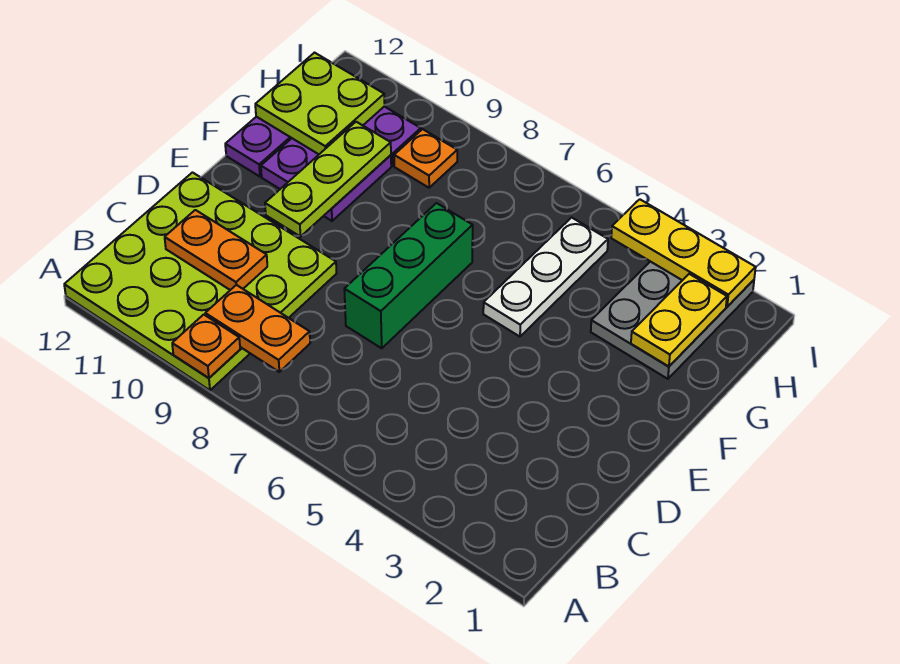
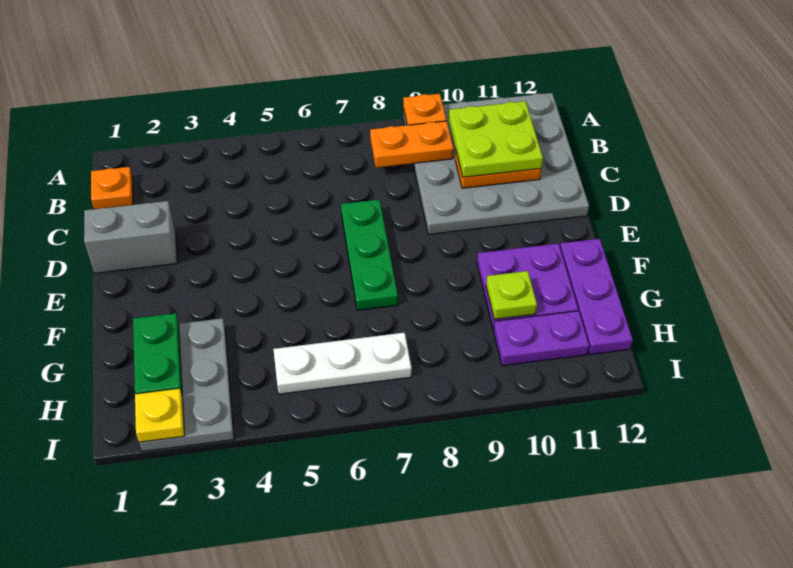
lime 4x4 plate [64,173,337,390] -> grey 4x4 plate [403,93,589,234]
none -> grey 1x2 brick [84,201,177,273]
green 1x3 brick [344,203,473,348] -> green 1x3 plate [341,200,398,310]
lime 1x3 plate [265,122,391,237] -> lime 1x1 plate [486,271,537,319]
white 1x3 plate [483,218,608,337] -> white 1x3 plate turned to [273,333,412,394]
yellow 1x2 plate [631,274,727,366] -> green 1x2 plate [133,313,182,394]
lime 2x2 plate [255,53,385,154] -> lime 2x2 plate moved to [449,101,543,177]
orange 1x1 plate [394,129,457,188] -> orange 1x1 plate moved to [91,167,133,209]
yellow 1x3 plate [611,199,756,307] -> yellow 1x1 plate [135,389,185,442]

